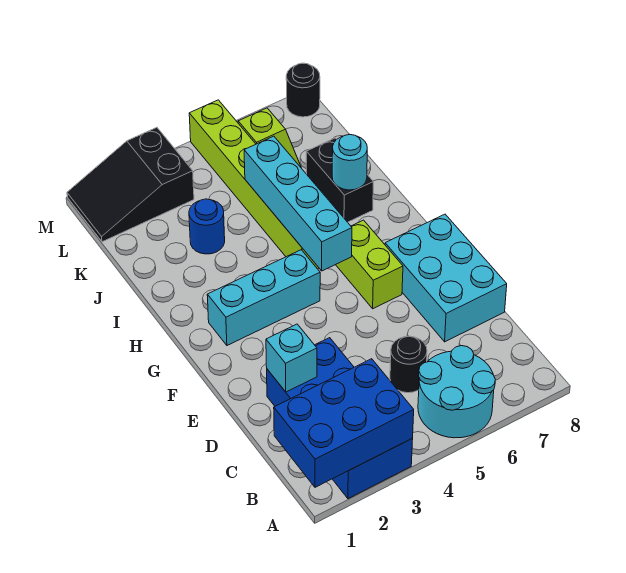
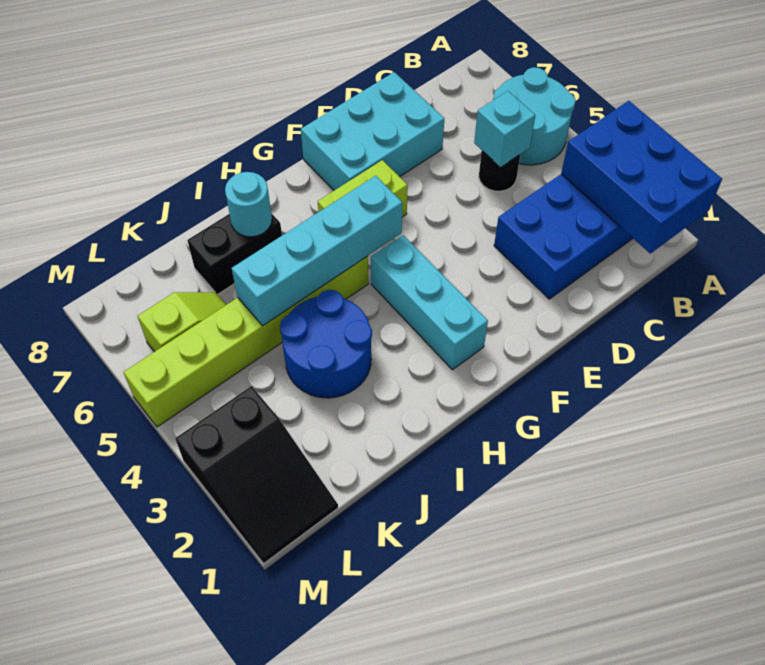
cyan 1x1 brick [266,324,317,392] -> cyan 1x1 brick moved to [474,91,535,167]
blue 1x1 round brick [189,199,225,254] -> blue 2x2 round brick [280,290,372,398]
black 1x1 round brick [286,63,320,117] -> none

